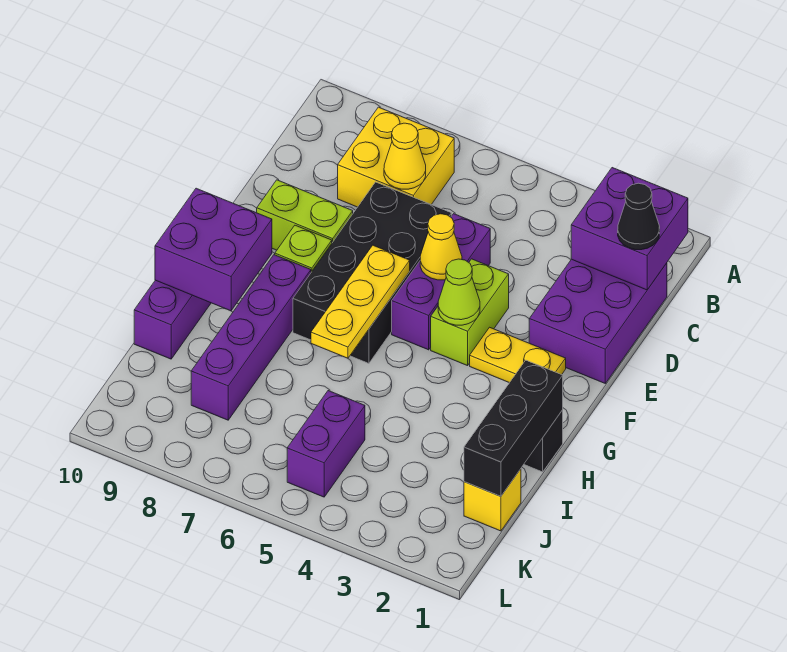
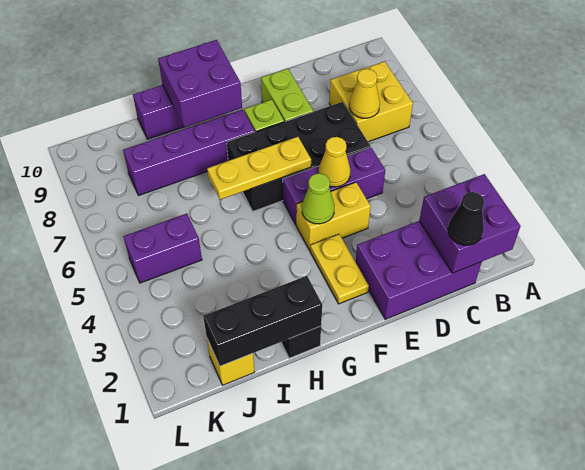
lime 1x2 brick [431,259,509,366] -> yellow 1x2 brick [296,182,371,250]

